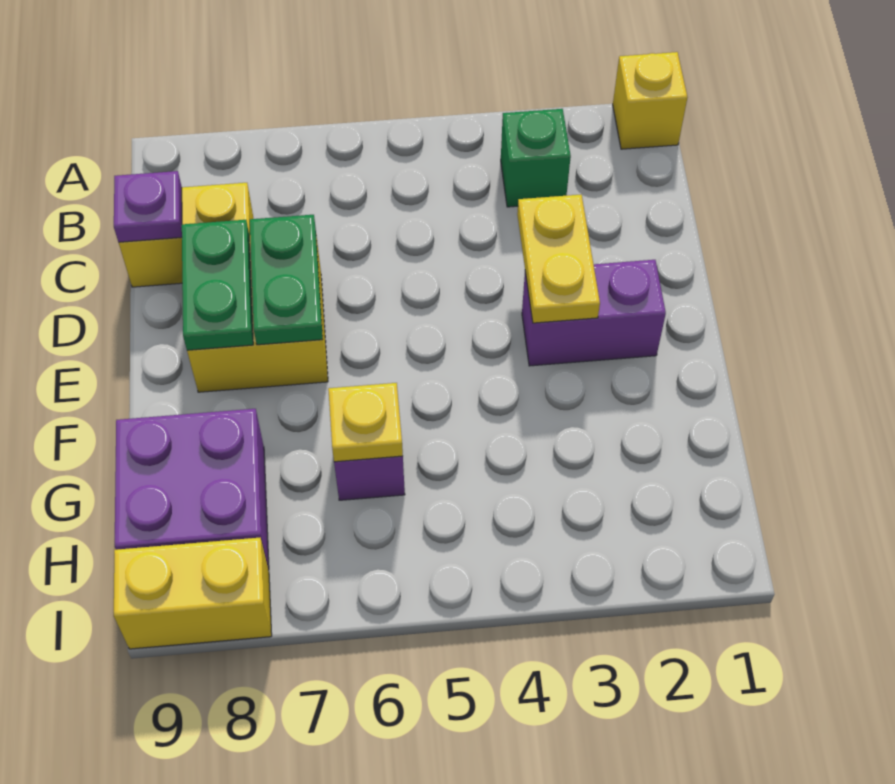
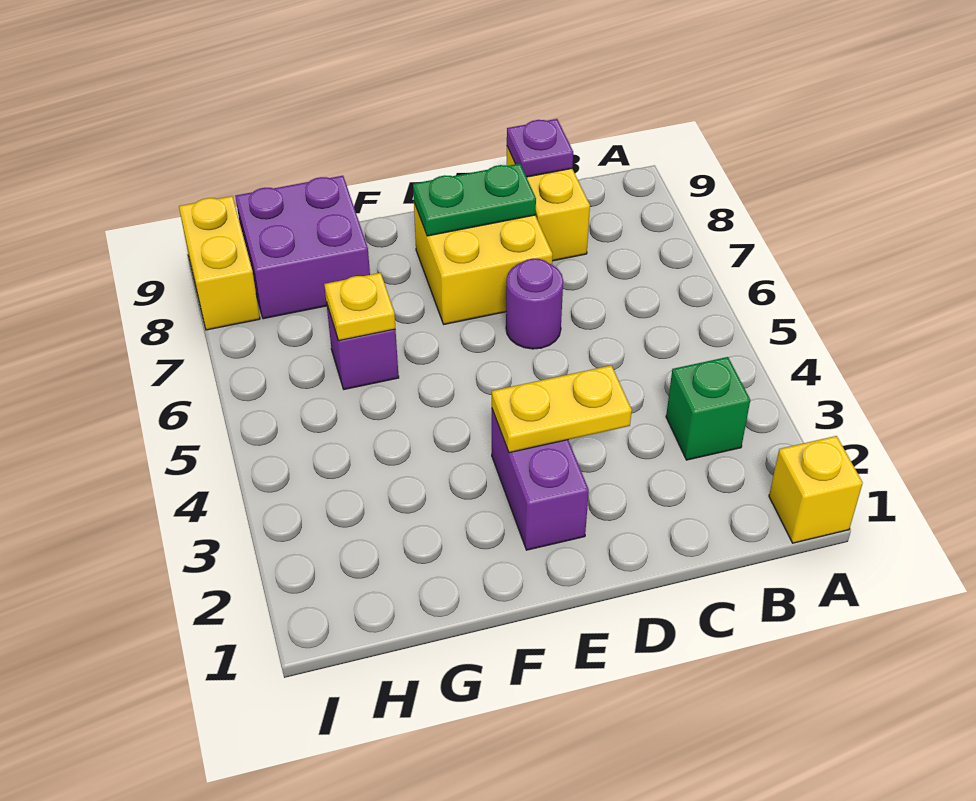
none -> purple 1x1 round brick [506,259,563,349]
green 1x2 plate [250,215,323,345] -> none

